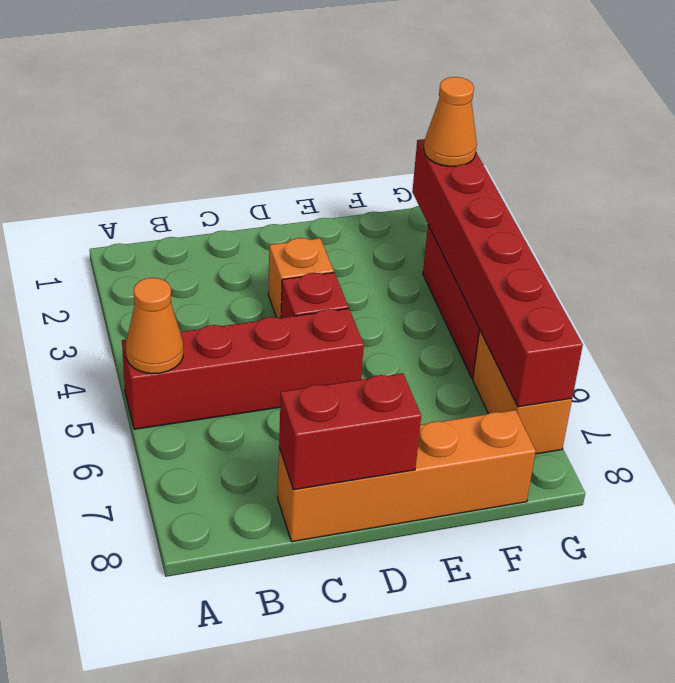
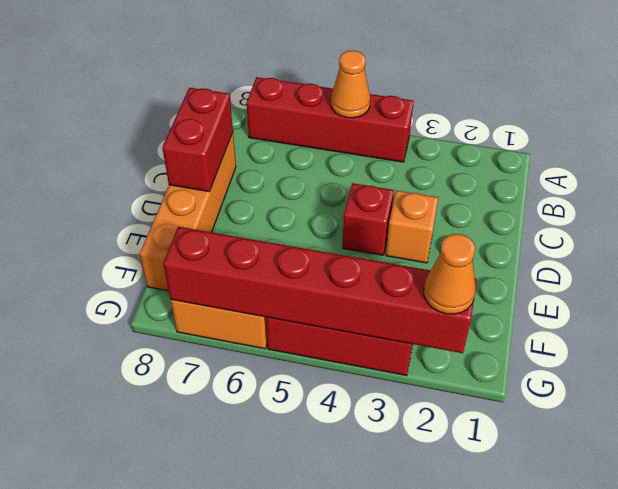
red 1x4 brick [122,308,364,429] -> red 1x4 brick turned to [246,77,414,162]

